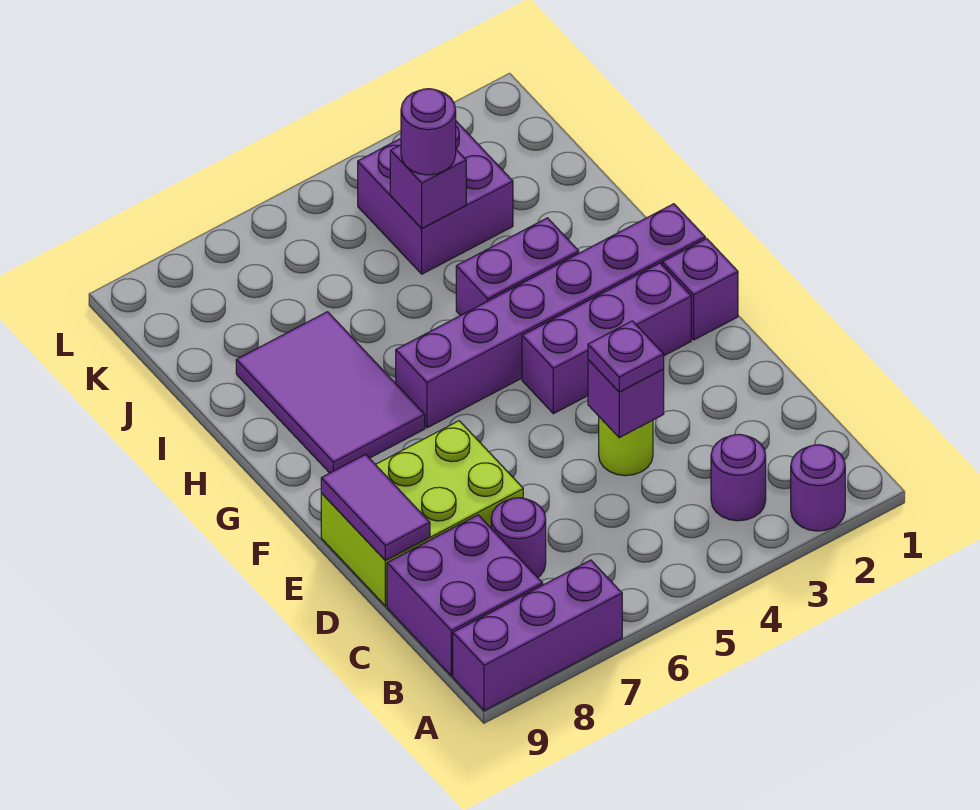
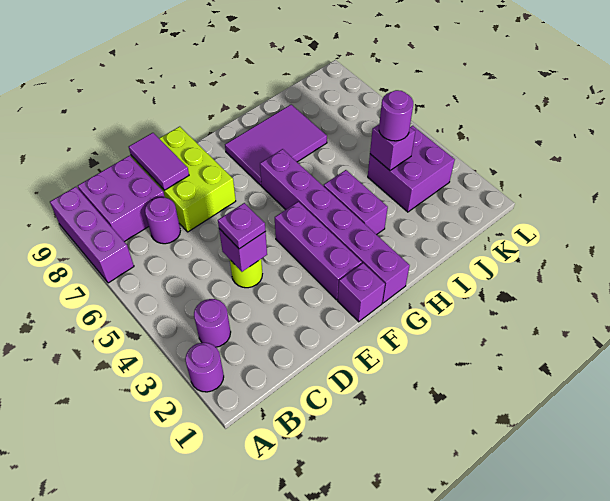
purple 1x2 tile [321,455,430,561] -> purple 1x2 tile turned to [129,133,189,190]

